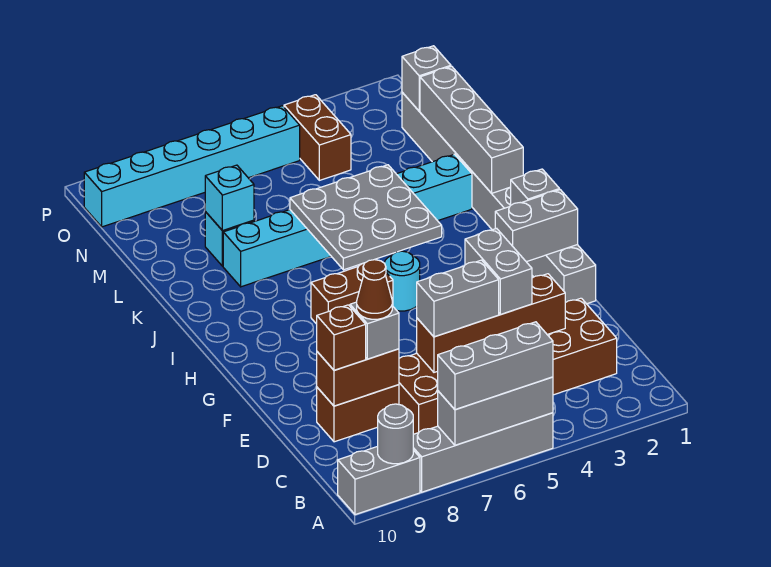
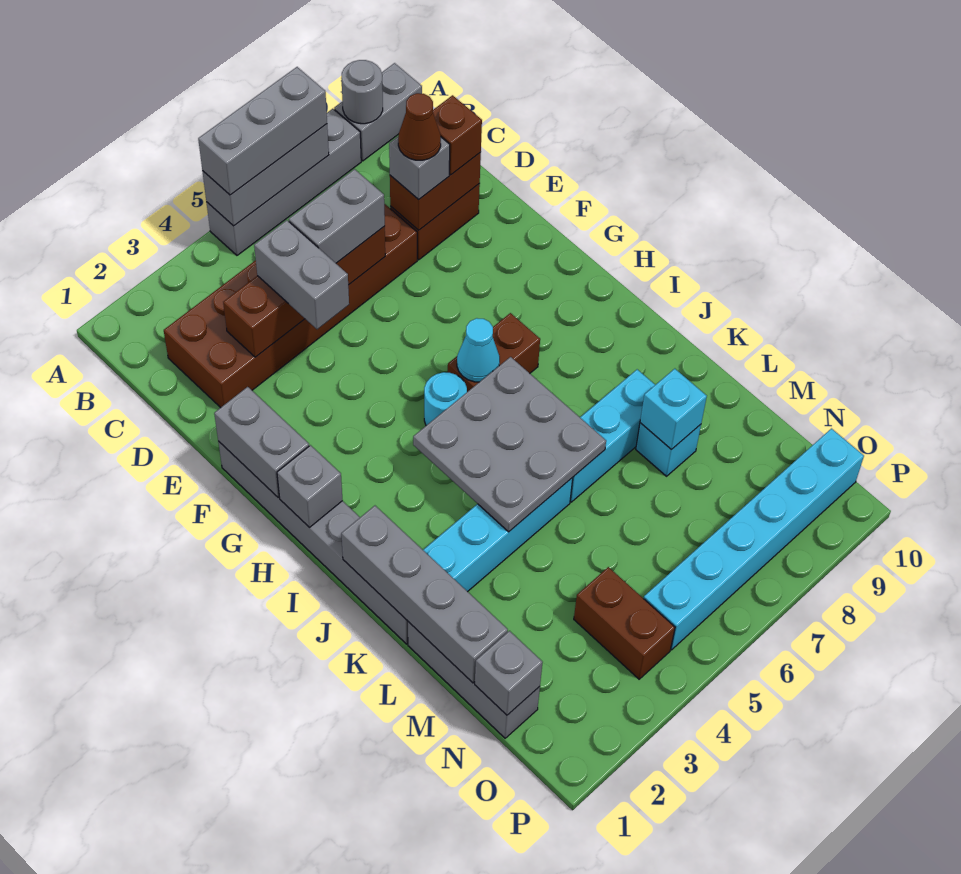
grey 1x2 brick [495,190,578,262] -> grey 1x2 brick turned to [214,387,309,497]
none -> cyan 1x1 cone [457,318,500,382]

